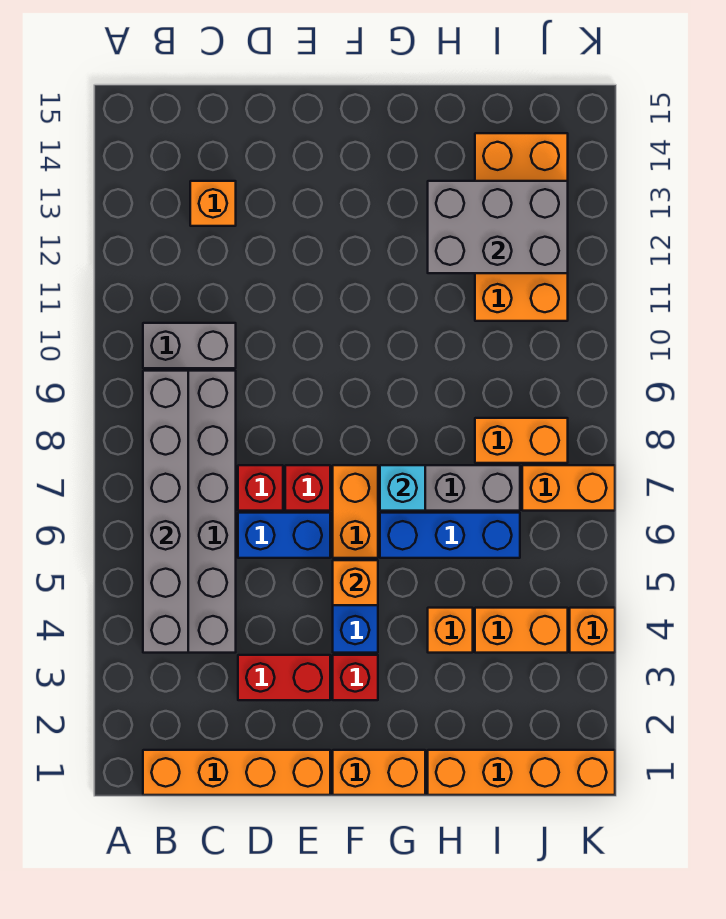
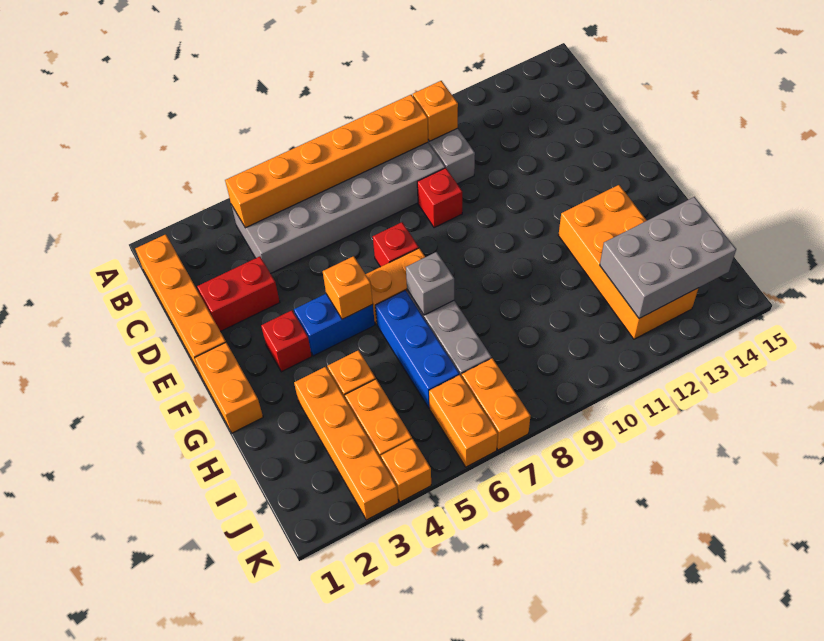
grey 1x6 brick [143,371,188,653] -> orange 1x6 brick [225,95,428,228]
orange 1x1 brick [190,181,236,226] -> orange 1x1 brick moved to [413,81,458,141]
red 1x2 brick [238,655,330,700] -> red 1x2 brick turned to [197,256,280,331]
blue 1x2 brick [238,513,330,558] -> none
red 1x1 brick [238,465,283,511] -> red 1x1 brick moved to [417,168,462,228]
cyan 1x1 brick [380,465,425,511] -> grey 1x1 brick [406,252,454,315]
orange 1x4 brick [428,750,615,795] -> orange 1x4 brick moved to [294,367,398,520]
grey 2x3 brick [428,181,568,273] -> grey 2x3 brick turned to [600,197,736,318]
orange 1x2 brick [475,418,568,463] -> orange 1x2 brick moved to [429,375,498,467]
orange 2x4 brick [475,133,568,321] -> orange 2x4 brick turned to [558,185,698,339]

